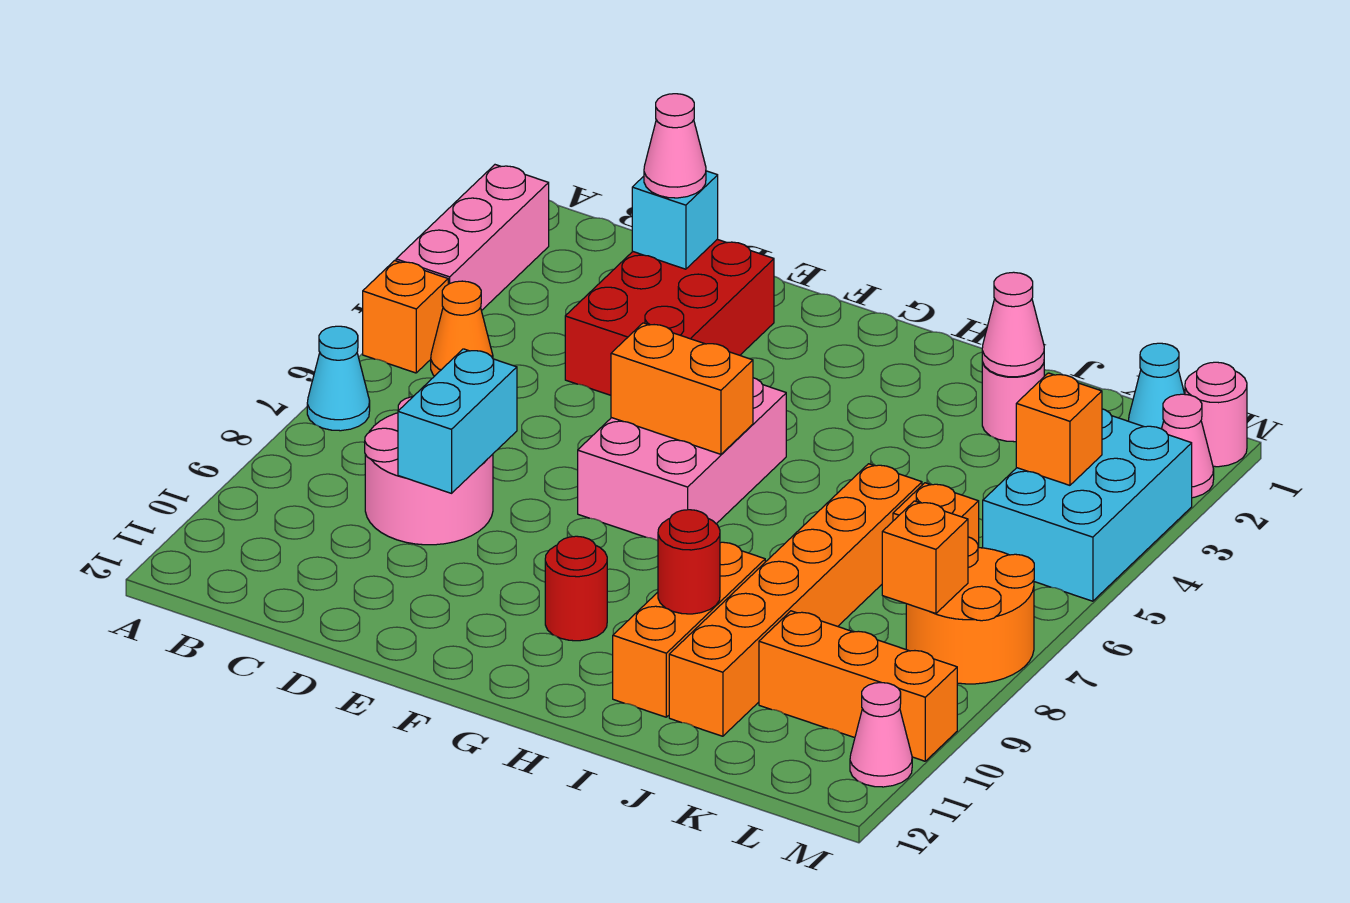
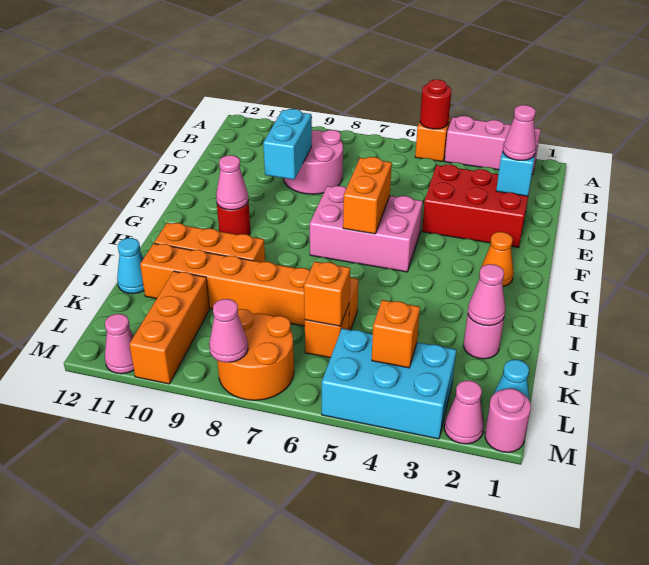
cyan 1x1 cone [307,326,370,431] -> cyan 1x1 cone moved to [117,238,144,294]
orange 1x1 cone [431,281,493,376] -> orange 1x1 cone moved to [481,232,514,287]
cyan 1x2 brick [398,349,517,493] -> cyan 1x2 brick turned to [263,109,312,180]
none -> pink 1x1 cone [216,155,248,210]
red 1x1 round brick [658,510,720,614] -> red 1x1 round brick moved to [420,80,451,129]
orange 1x1 brick [882,501,968,613] -> orange 1x1 brick moved to [304,261,350,326]
none -> pink 1x1 cone [209,299,248,362]

